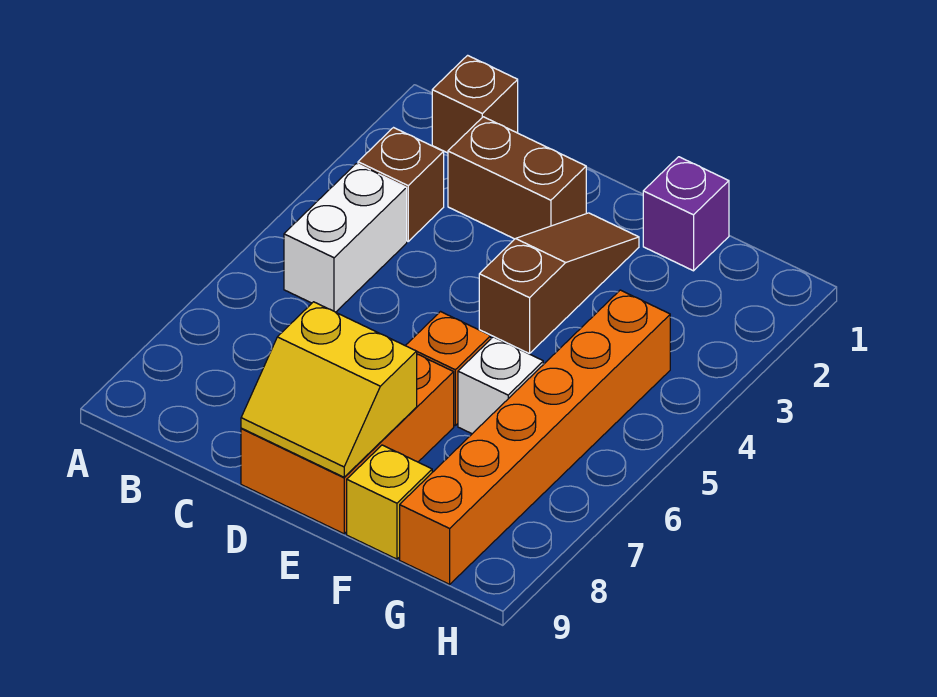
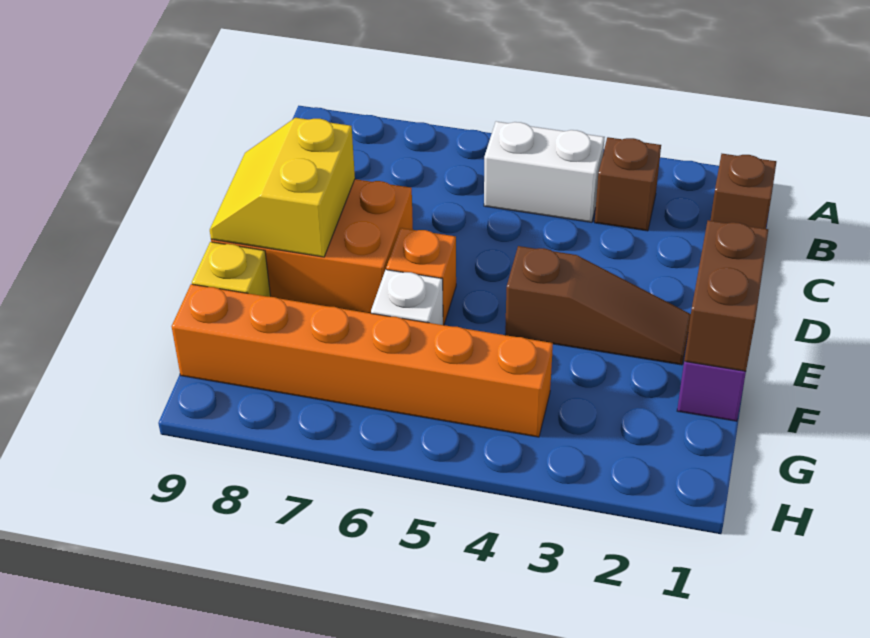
brown 1x2 brick [448,117,586,239] -> brown 1x2 brick moved to [684,220,768,371]

